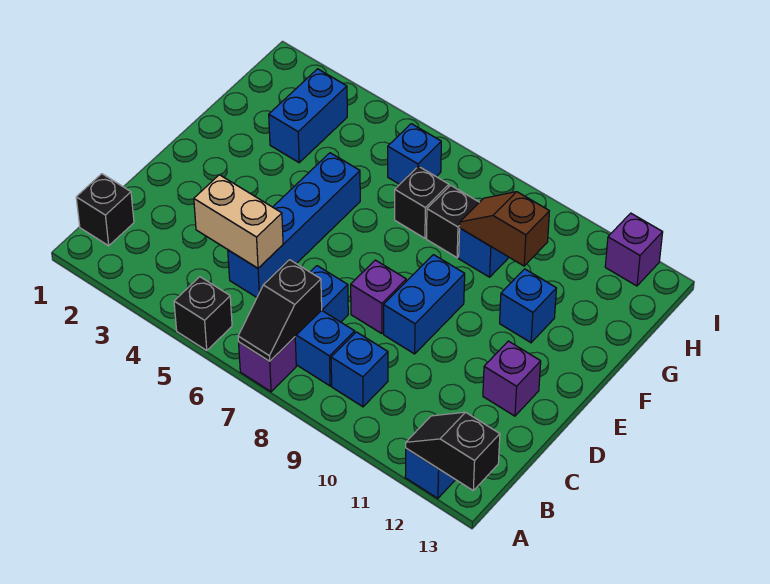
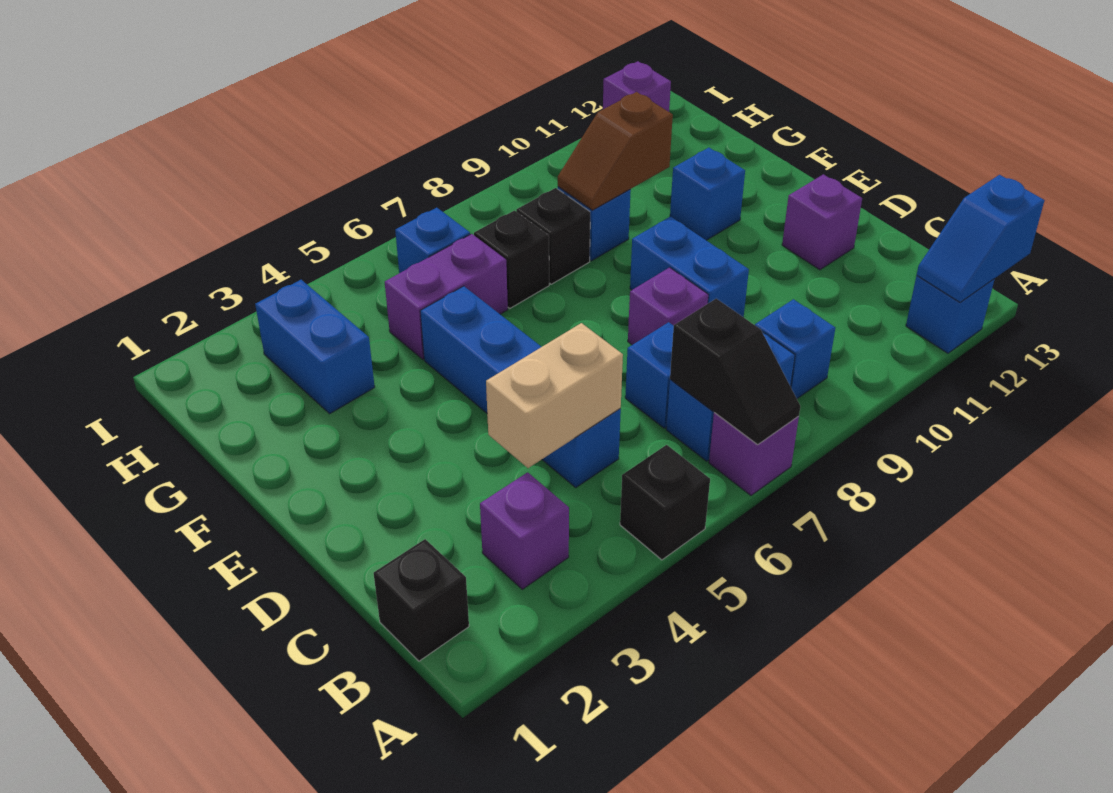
black 1x2 slope [406,412,500,490] -> blue 1x2 slope [917,175,1044,302]
none -> purple 1x1 brick [480,472,569,589]
none -> purple 1x2 brick [385,234,508,359]

